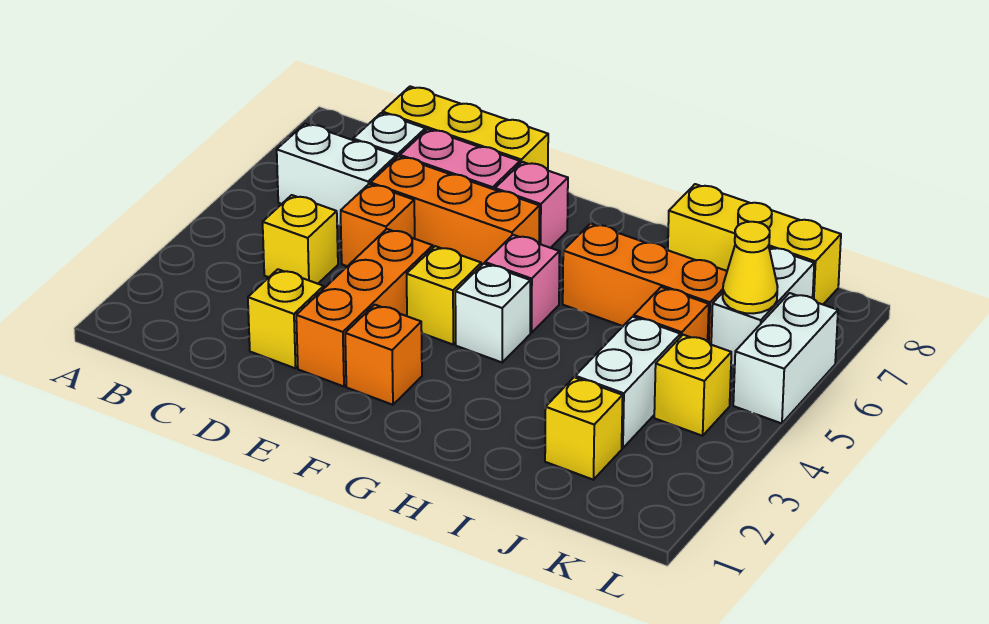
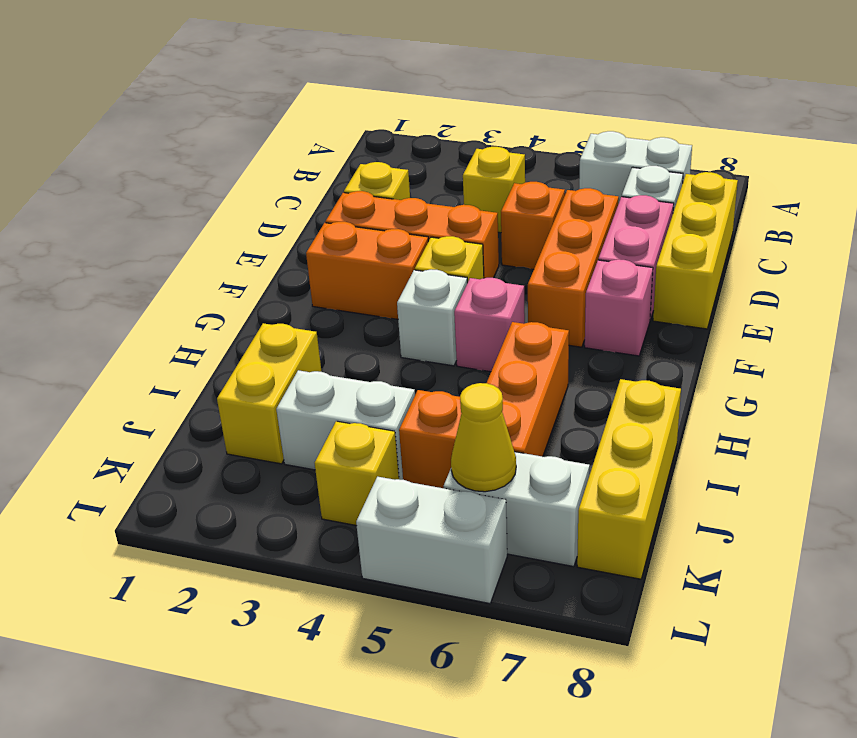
white 1x2 brick [277,124,396,225] -> white 1x2 brick turned to [579,131,692,204]
orange 1x1 brick [345,305,422,405] -> orange 1x2 brick [306,222,428,319]
yellow 1x1 brick [545,377,623,480] -> yellow 1x2 brick [217,323,321,464]

